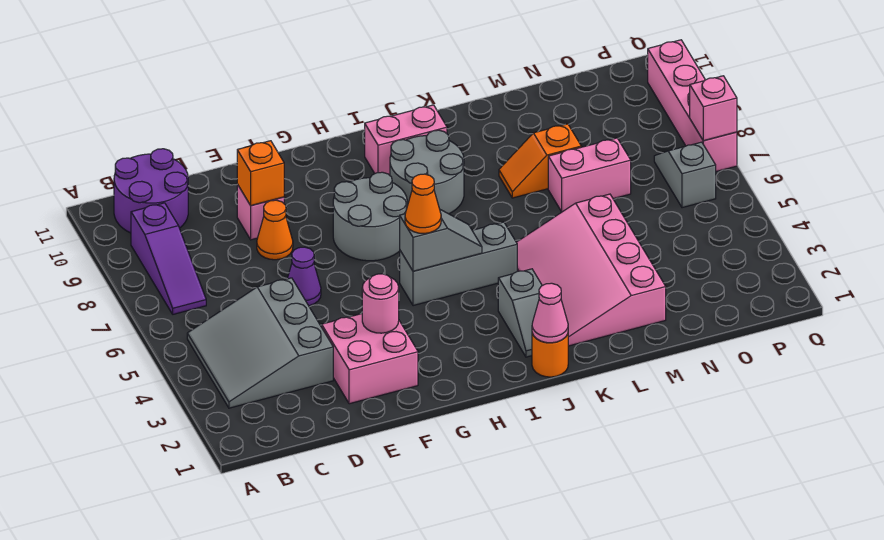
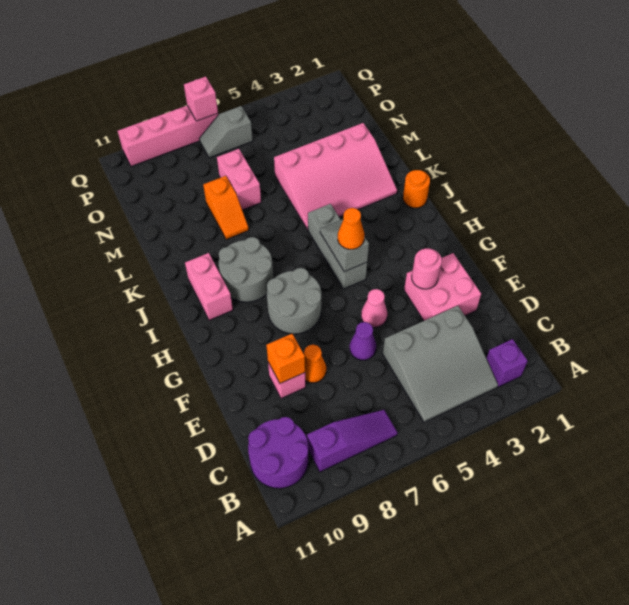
none -> purple 1x1 brick [486,339,528,387]
pink 1x1 cone [532,283,568,343] -> pink 1x1 cone moved to [361,289,387,327]
grey 1x2 slope [498,269,542,357] -> none

